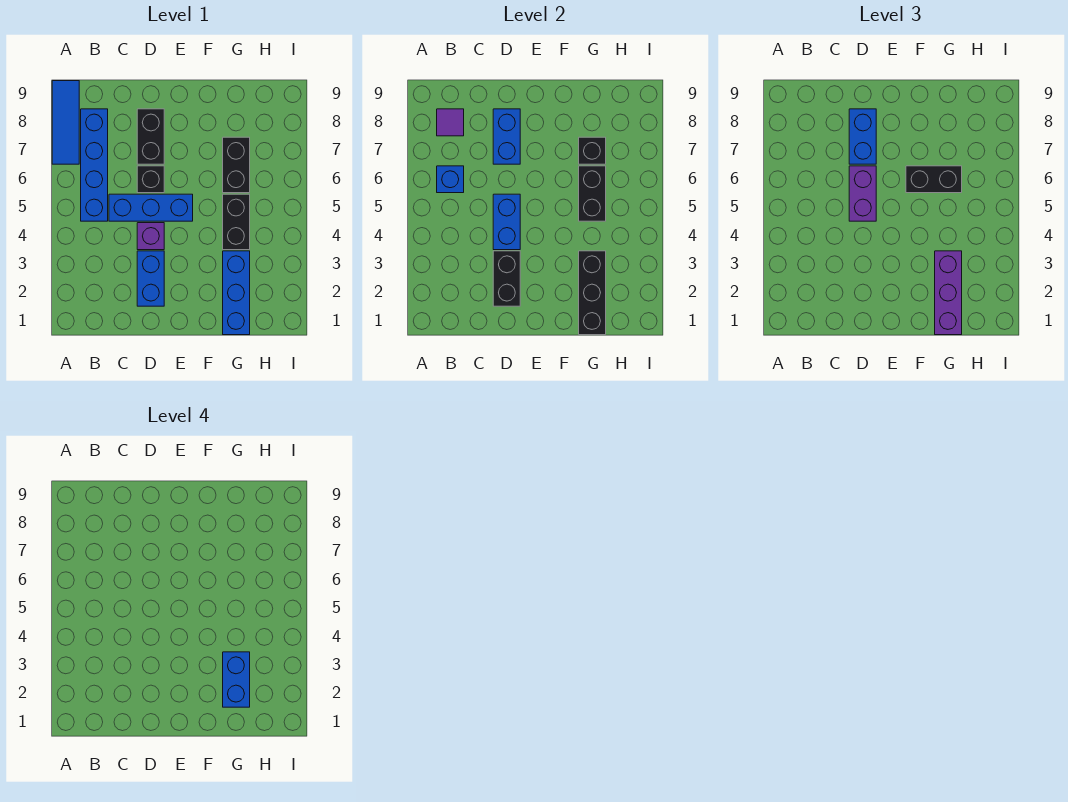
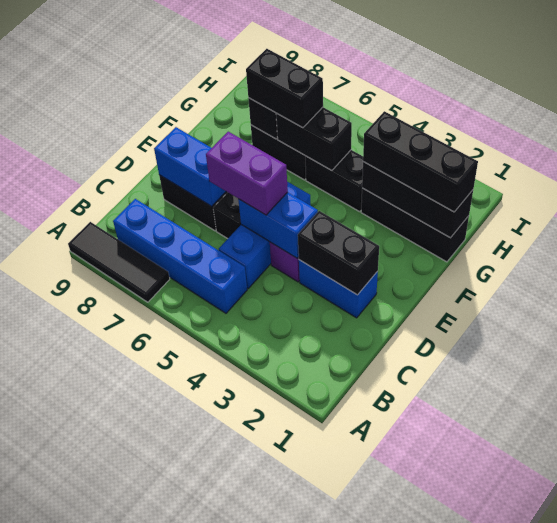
blue 1x3 tile [52,81,79,164] -> black 1x3 tile [68,222,170,302]
blue 1x1 brick [437,166,464,193] -> none
purple 1x1 tile [437,109,464,136] -> none
blue 1x2 brick [849,109,876,164] -> none
black 1x2 brick [906,166,962,193] -> black 1x2 brick turned to [246,49,323,128]
blue 1x3 brick [223,251,250,335] -> black 1x3 brick [361,188,469,262]
purple 1x3 brick [935,251,962,335] -> black 1x3 brick [363,111,478,212]
blue 1x2 brick [223,652,250,707] -> none

